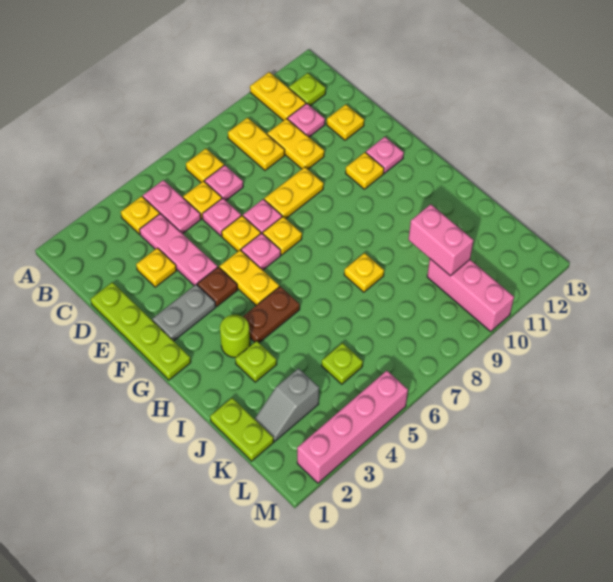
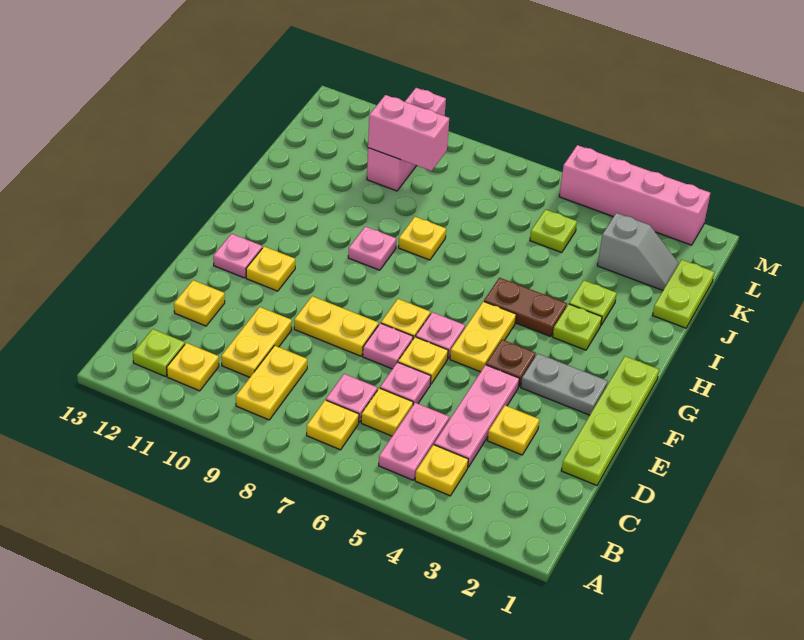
yellow 1x2 plate [250,72,306,121] -> yellow 1x1 plate [167,343,219,391]
pink 1x1 plate [288,103,325,137] -> pink 1x1 plate moved to [348,226,396,270]
lime 1x1 round brick [220,315,250,357] -> lime 1x1 plate [553,304,602,350]
pink 1x2 brick [409,204,474,276] -> pink 1x2 brick turned to [368,95,449,171]

